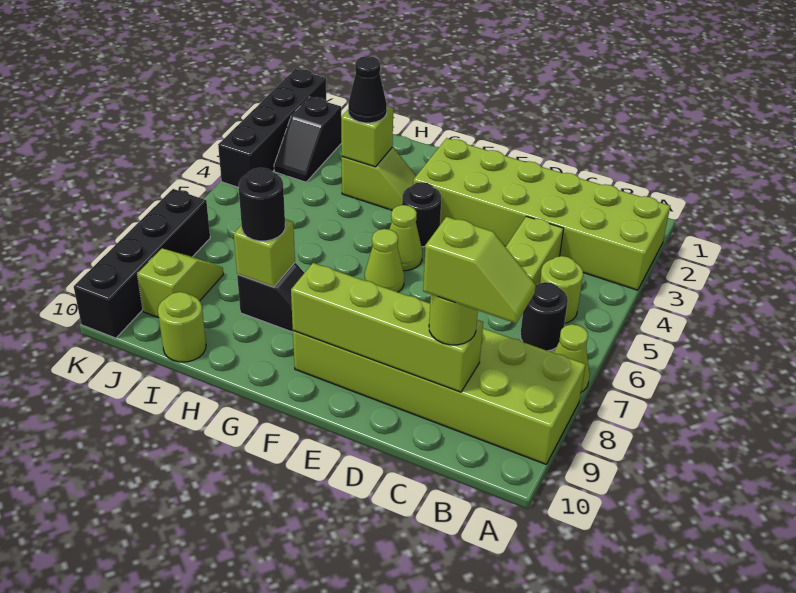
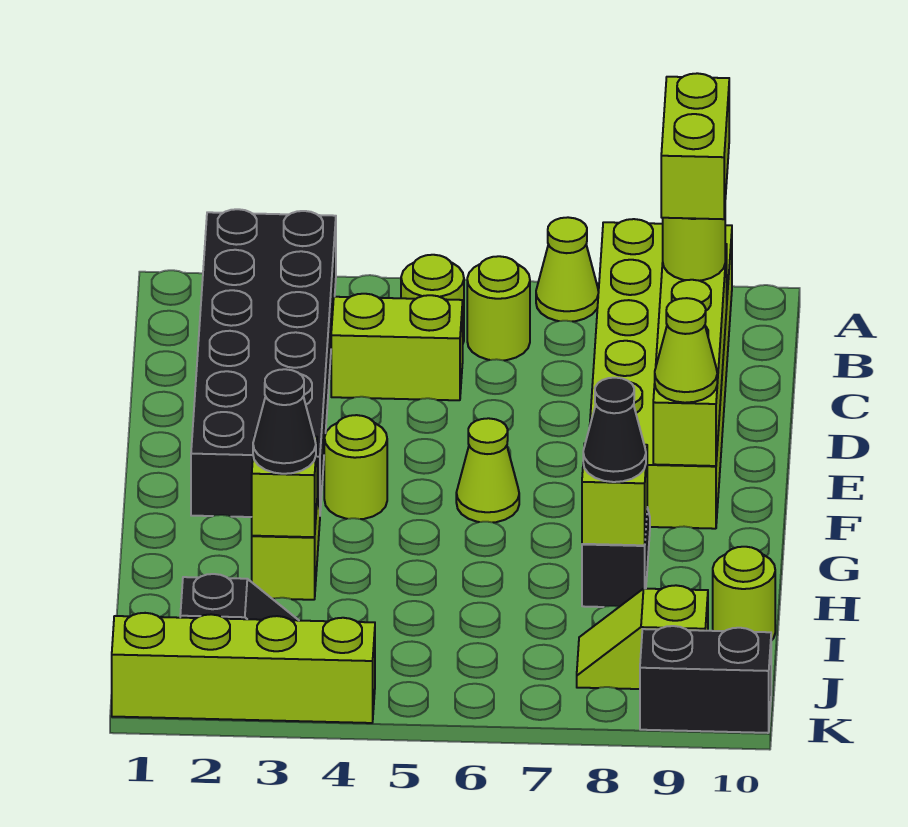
lime 2x6 brick [413,138,670,290] -> black 2x6 brick [191,209,336,517]
black 1x1 round brick [520,282,568,351] -> lime 1x1 round brick [467,256,530,360]
lime 1x2 slope [423,217,536,323] -> lime 1x2 brick [661,73,729,219]
black 1x1 round brick [402,182,441,247] -> lime 1x1 round brick [324,415,387,519]
lime 1x1 cone [389,205,422,271] -> lime 1x1 cone moved to [655,298,717,403]
black 1x1 round brick [238,168,285,241] -> black 1x1 cone [583,378,646,482]
black 1x4 brick [218,69,326,188] -> lime 1x4 brick [112,613,375,723]
black 1x4 brick [74,189,210,338] -> black 1x2 brick [640,626,771,733]

